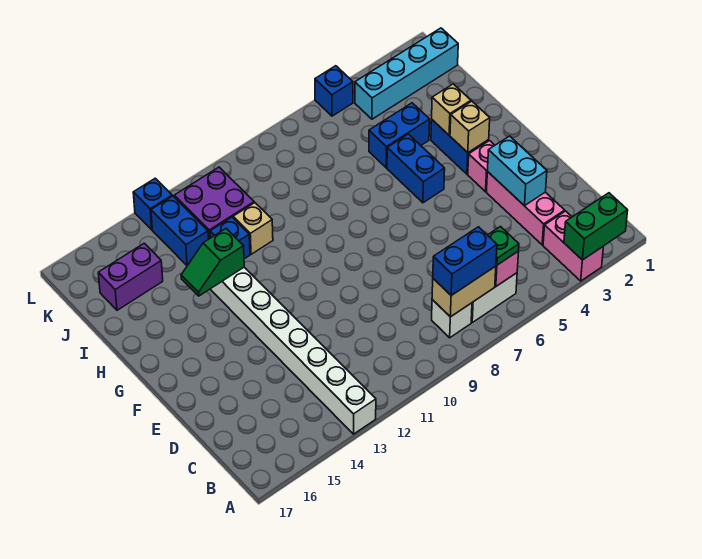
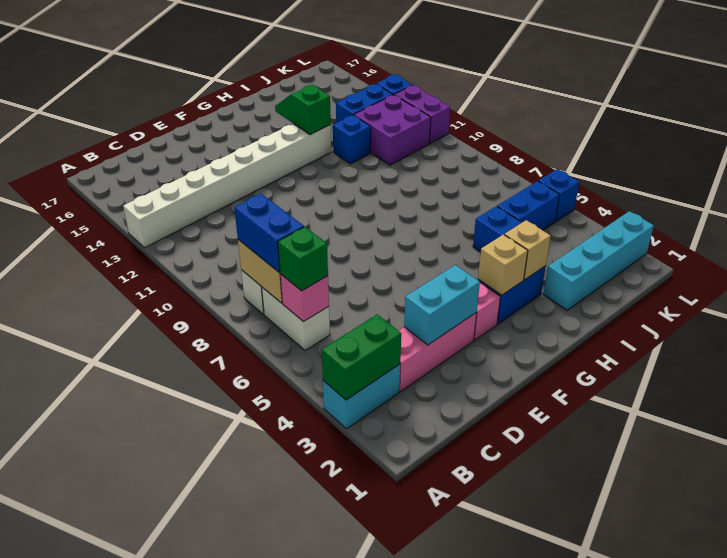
green 1x2 brick [564,193,628,260] -> green 1x2 brick turned to [322,314,401,400]
pink 1x2 brick [543,211,603,281] -> cyan 1x2 brick [323,364,400,429]
green 1x1 plate [488,227,519,265] -> green 1x1 brick [278,227,328,291]
blue 1x2 brick [387,134,445,203] -> blue 1x2 brick moved to [497,181,560,230]
tan 1x1 brick [233,203,273,254] -> none
purple 1x2 brick [98,243,163,310] -> purple 1x2 brick moved to [395,85,450,143]
cyan 1x4 brick [355,28,458,119] -> cyan 1x4 brick turned to [543,211,654,310]

